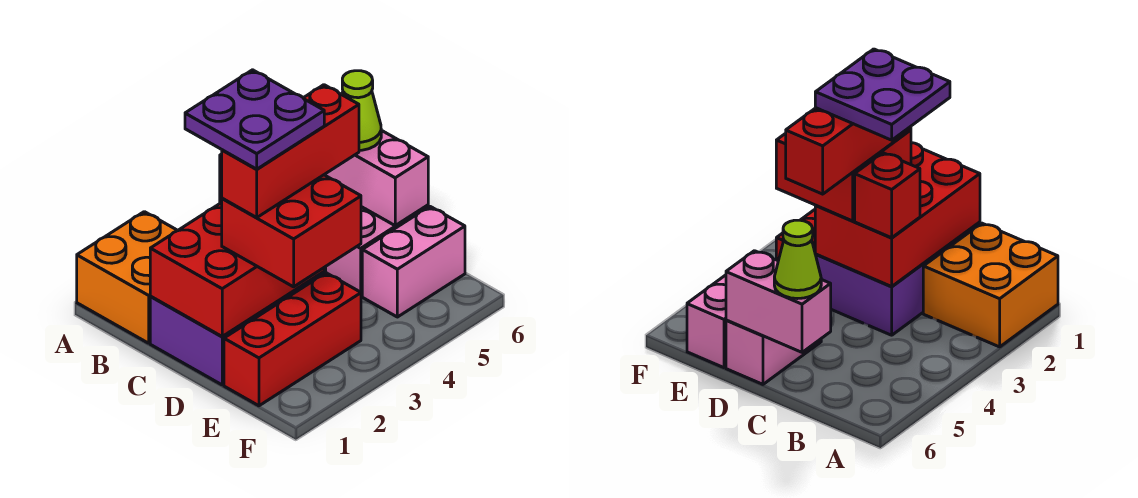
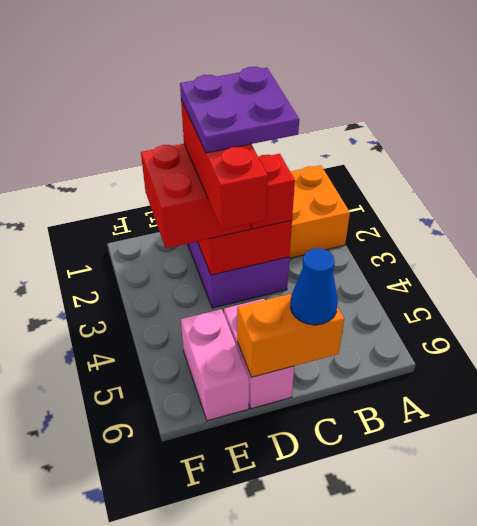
pink 1x2 brick [324,130,428,225] -> orange 1x2 brick [237,294,344,377]
lime 1x1 cone [342,71,381,150] -> blue 1x1 cone [290,248,338,325]
red 1x3 brick [224,273,361,406] -> none

